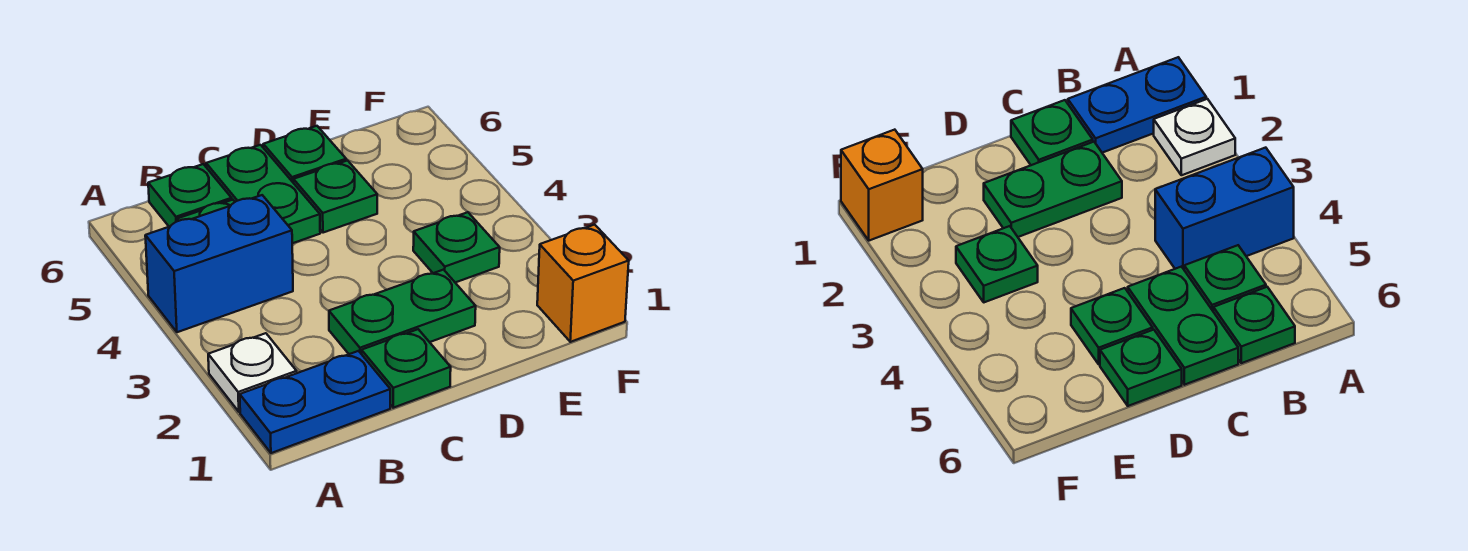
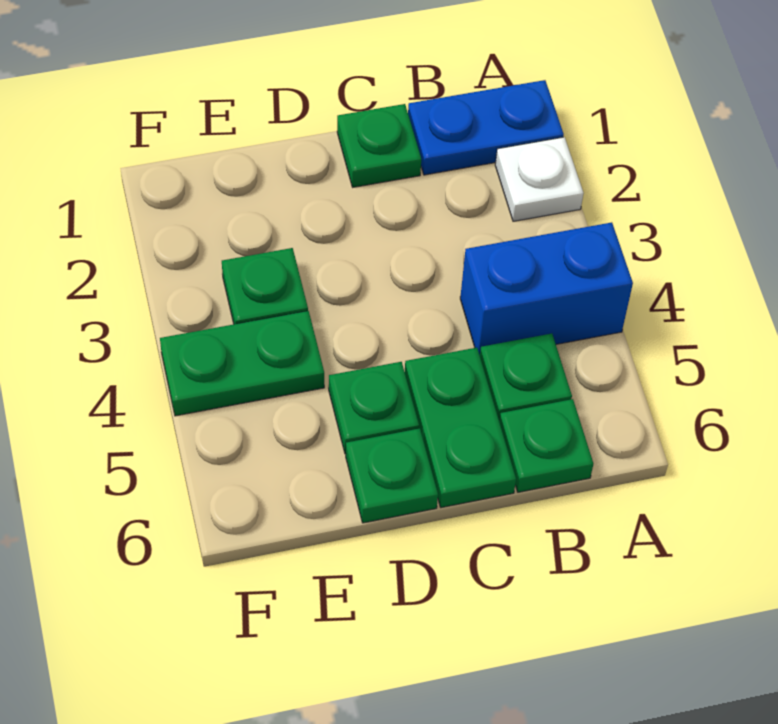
green 1x2 plate [329,270,476,354] -> green 1x2 plate moved to [160,311,324,416]
orange 1x1 brick [537,225,629,342] -> none

